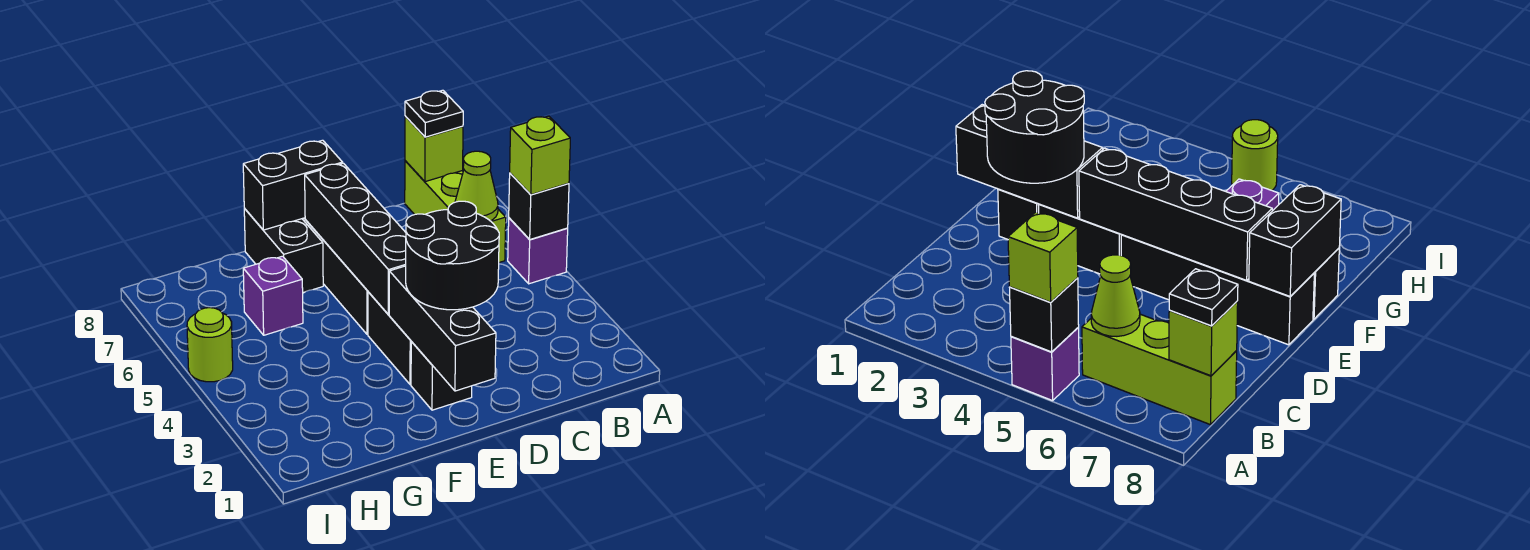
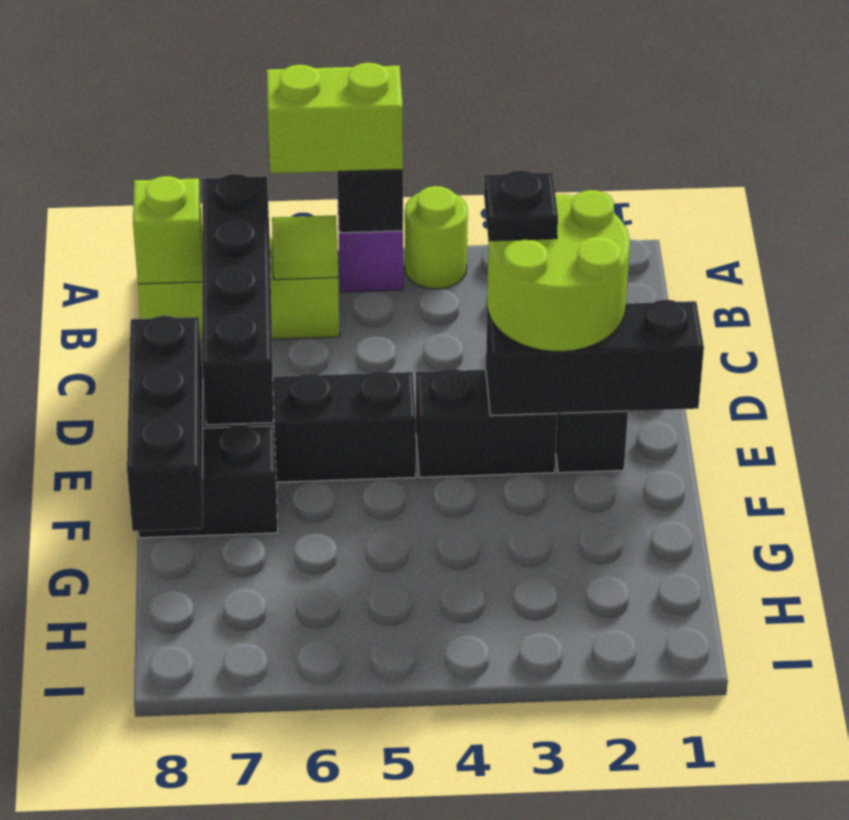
lime 1x1 brick [510,116,570,195] -> lime 1x2 brick [267,63,403,173]
lime 1x1 cone [455,151,498,221] -> lime 1x1 tile [272,215,338,280]
black 1x1 plate [405,90,463,137] -> black 1x1 plate moved to [484,170,558,241]
black 2x2 round brick [406,201,499,310] -> lime 2x2 round brick [487,190,630,352]
black 1x4 brick [305,163,406,315] -> black 1x4 brick turned to [202,174,274,425]
black 1x2 brick [243,140,343,230] -> black 1x3 brick [127,316,203,531]
purple 1x1 brick [243,256,303,335] -> none
lime 1x1 round brick [187,308,233,382] -> lime 1x1 round brick moved to [405,186,468,289]

